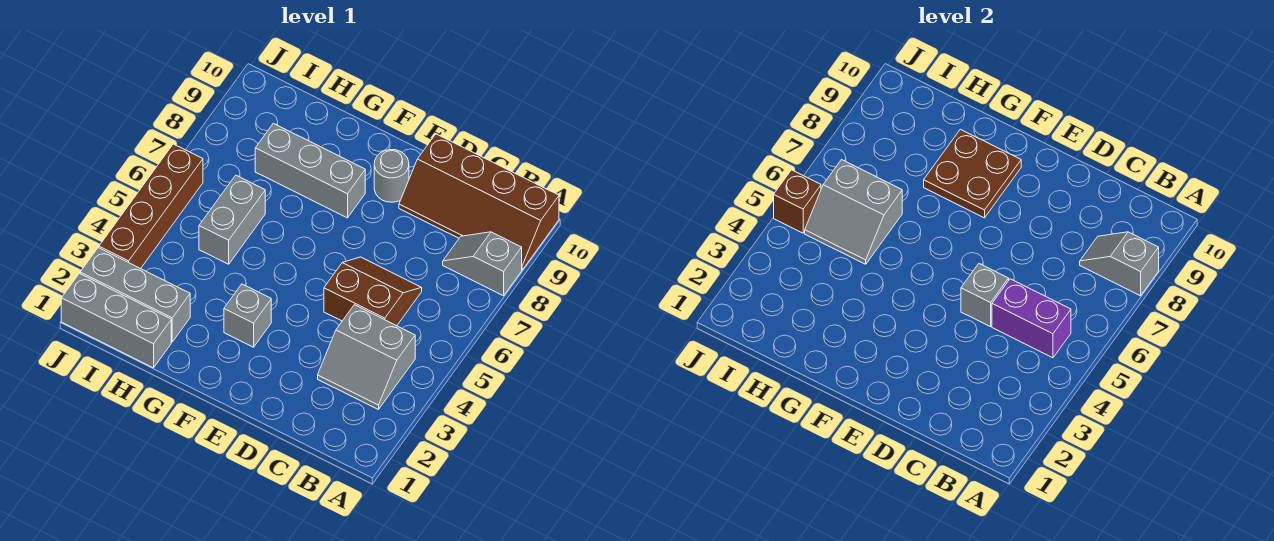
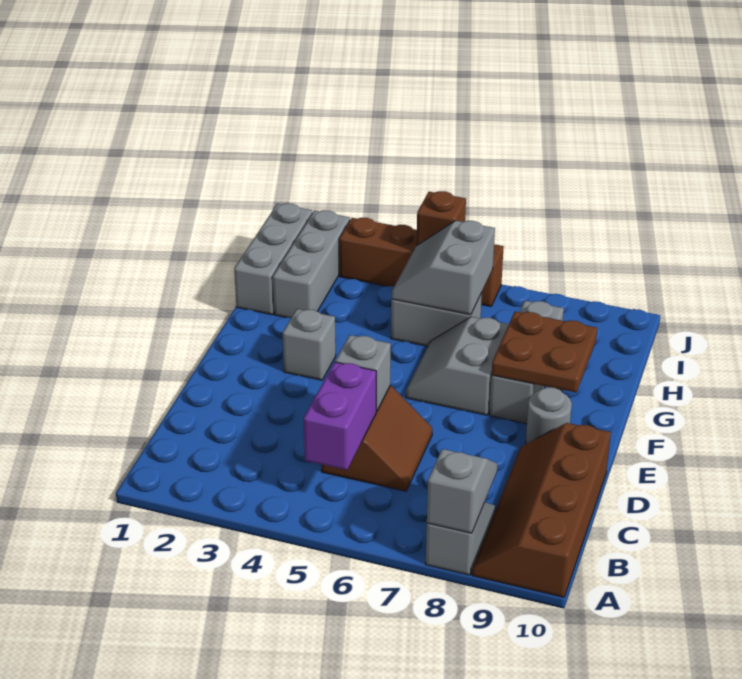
grey 2x2 slope [318,305,415,410] -> grey 2x2 slope moved to [406,317,509,415]

